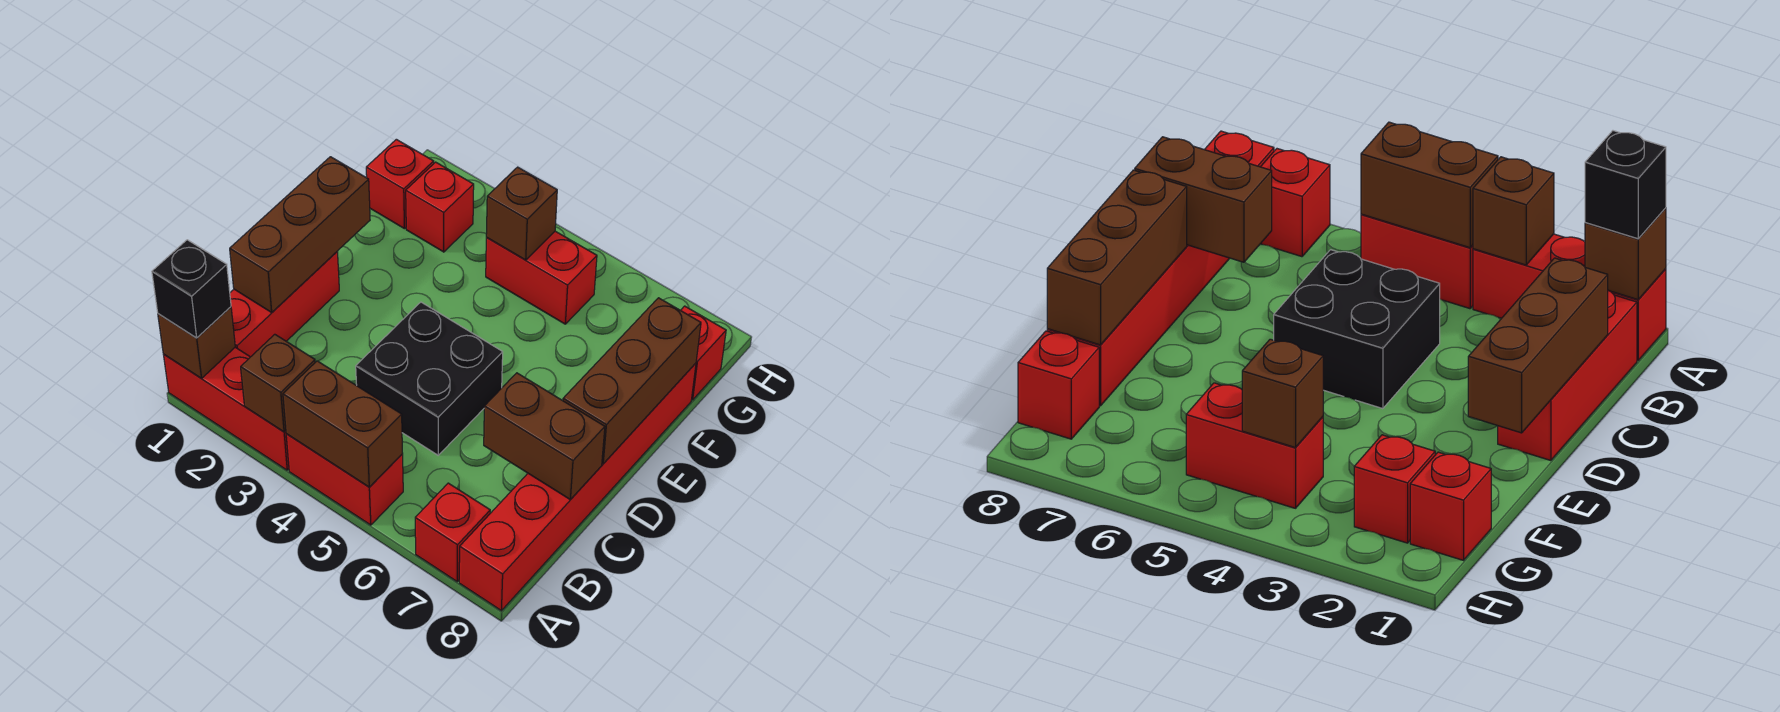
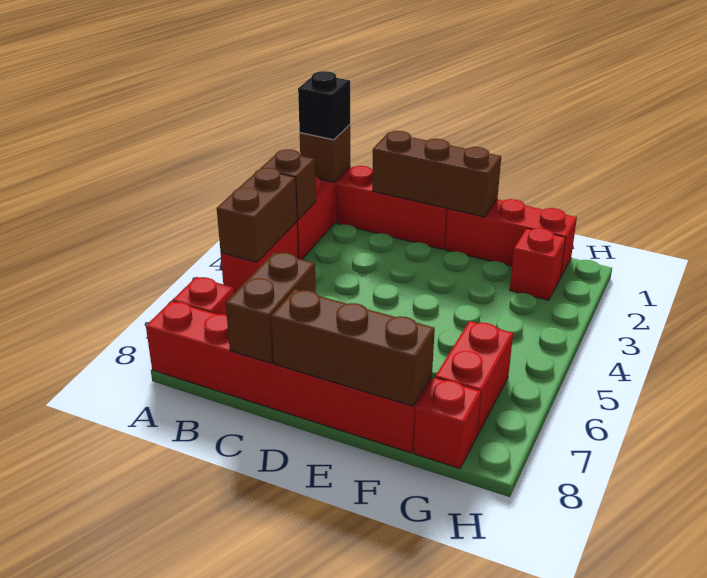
black 2x2 brick [356,302,503,455] -> none
red 1x1 brick [366,139,434,229] -> red 1x3 brick [445,199,577,278]
red 1x2 brick [486,231,597,324] -> red 1x2 brick moved to [435,321,513,435]
brown 1x1 brick [486,167,557,260] -> none

